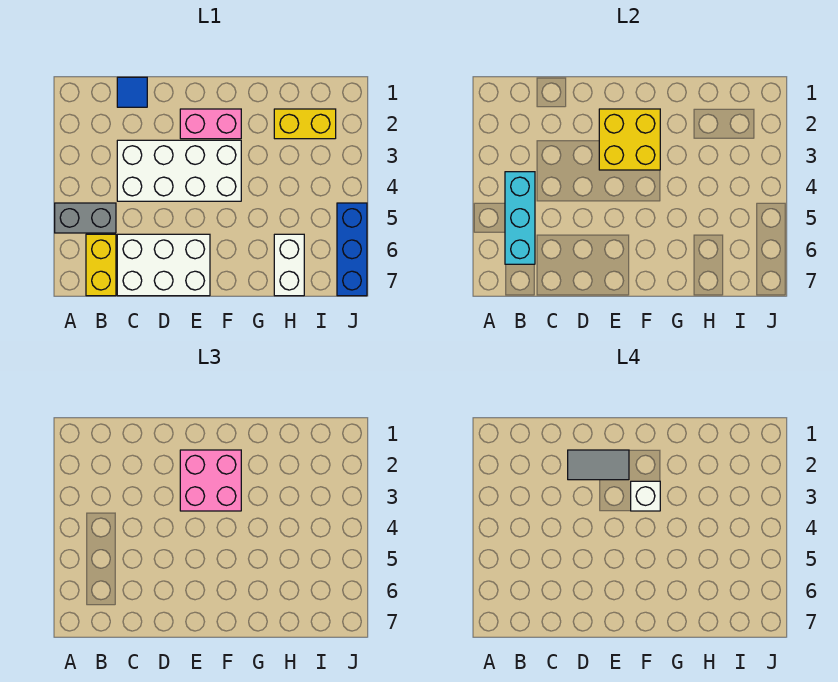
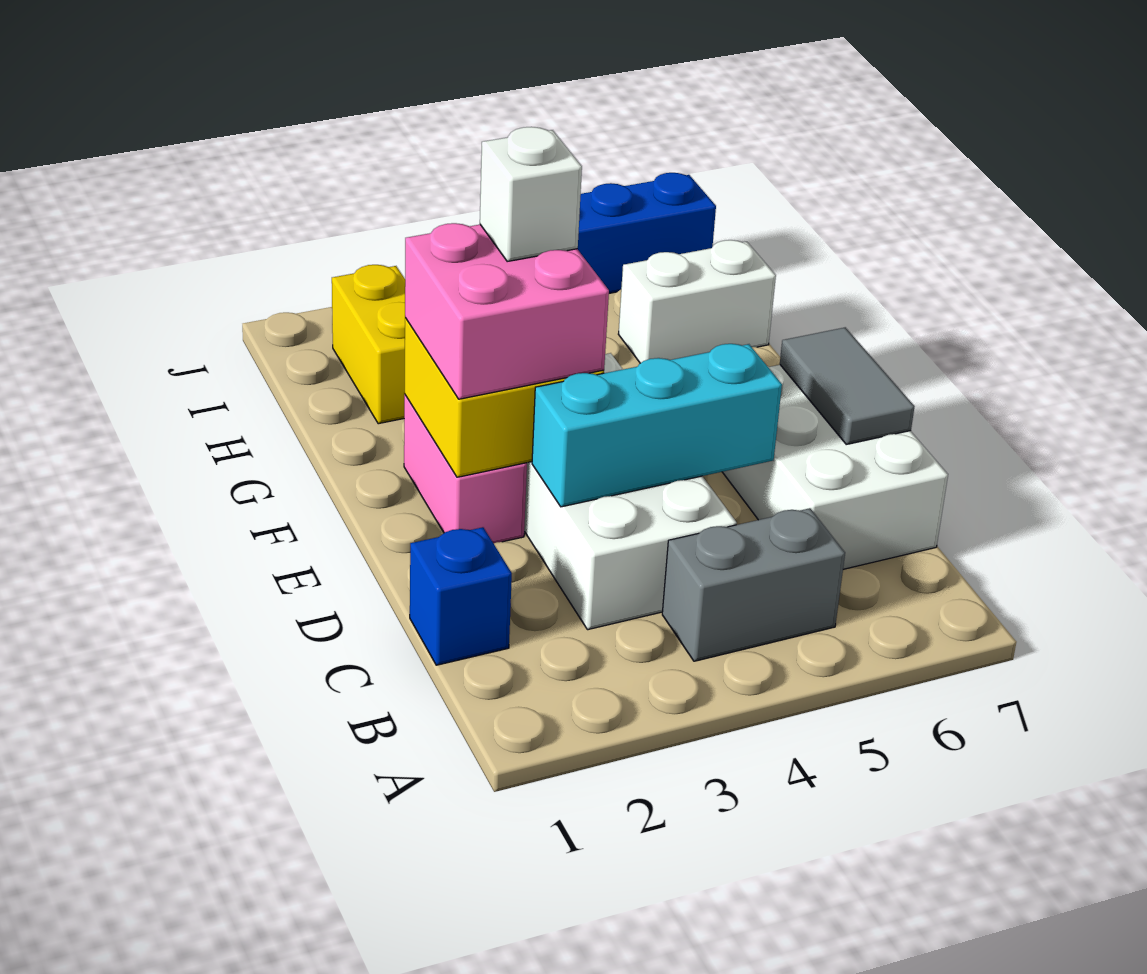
grey 1x2 brick [55,203,116,233] -> grey 1x2 brick turned to [662,508,845,661]
cyan 1x3 brick [505,172,535,264] -> cyan 1x3 brick moved to [532,344,782,507]
yellow 1x2 brick [86,234,116,296] -> none
blue 1x1 tile [117,77,147,107] -> blue 1x1 brick [410,527,512,665]
grey 1x2 tile [568,450,629,480] -> grey 1x2 tile moved to [780,327,914,444]

